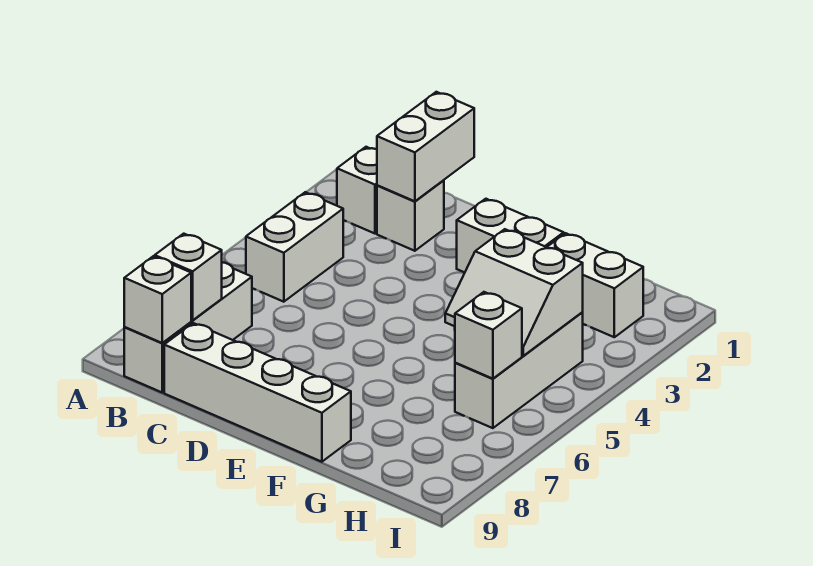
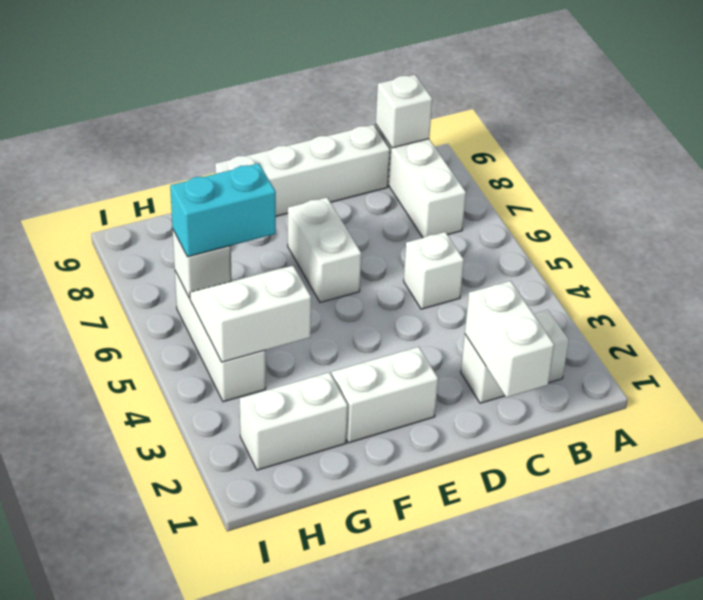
white 1x2 brick [246,192,343,302] -> white 1x2 brick moved to [288,198,361,302]
white 1x1 brick [155,234,222,320] -> white 1x1 brick moved to [404,232,464,309]
none -> cyan 1x2 brick [170,163,276,257]

